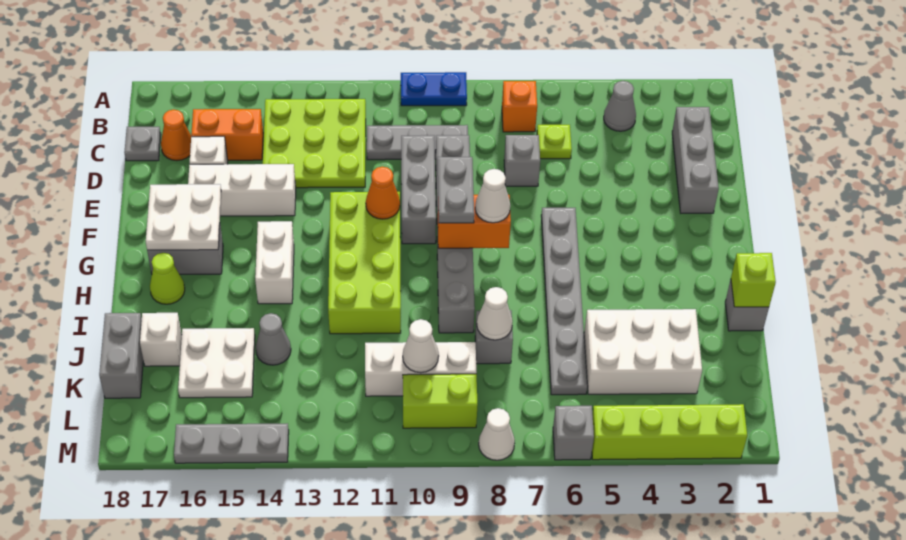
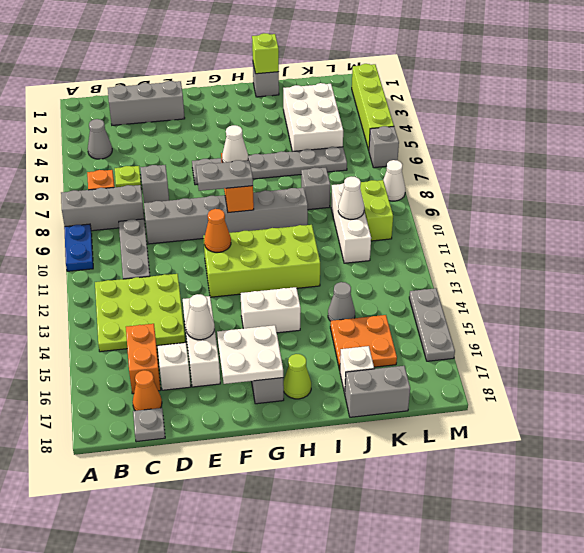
grey 1x3 brick [401,135,436,244] -> grey 1x3 brick moved to [61,185,144,231]
white 1x1 cone [477,287,512,340] -> white 1x1 cone moved to [186,294,214,340]
white 2x2 plate [178,328,255,398] -> orange 2x2 plate [330,315,397,370]

